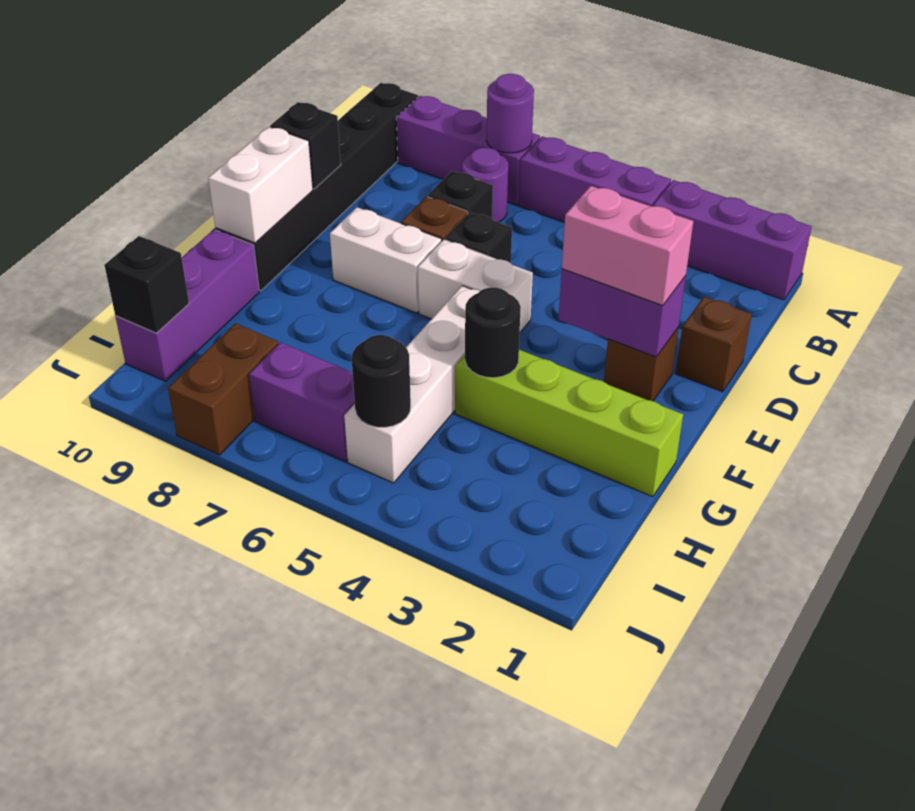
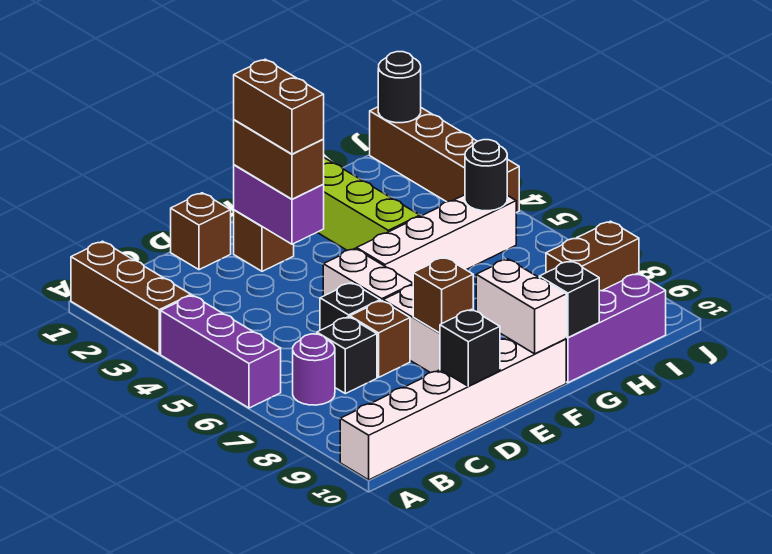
purple 1x3 brick [653,180,812,300] -> brown 1x3 brick [71,241,191,354]
purple 1x3 brick [396,96,540,205] -> none
purple 1x1 round brick [486,74,534,153] -> none
black 1x6 brick [215,83,418,291] -> white 1x6 brick [340,337,566,480]
pink 1x2 brick [562,186,693,306] -> brown 1x2 brick [234,120,324,199]
none -> brown 1x2 brick [234,59,324,154]
none -> brown 1x1 brick [413,257,473,333]
white 1x2 brick [208,127,313,243] -> white 1x2 brick turned to [476,259,566,354]
black 1x1 round brick [465,288,521,378] -> black 1x1 round brick moved to [378,52,421,123]
purple 1x2 brick [249,342,355,462] -> none
black 1x1 brick [104,236,189,333] -> black 1x1 brick moved to [539,261,599,338]
none -> brown 1x4 brick [370,107,519,213]

